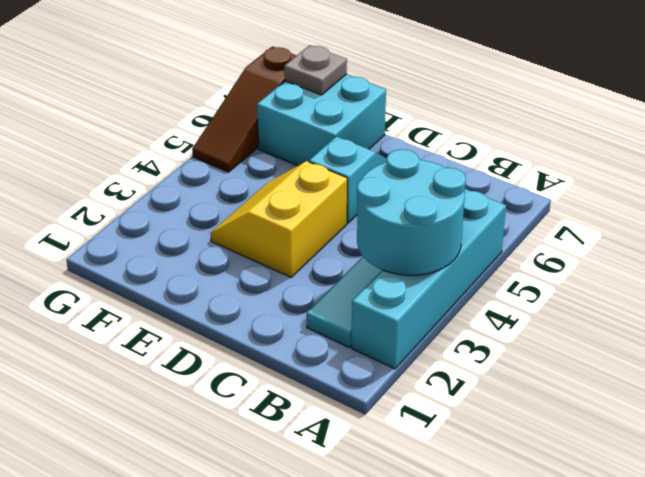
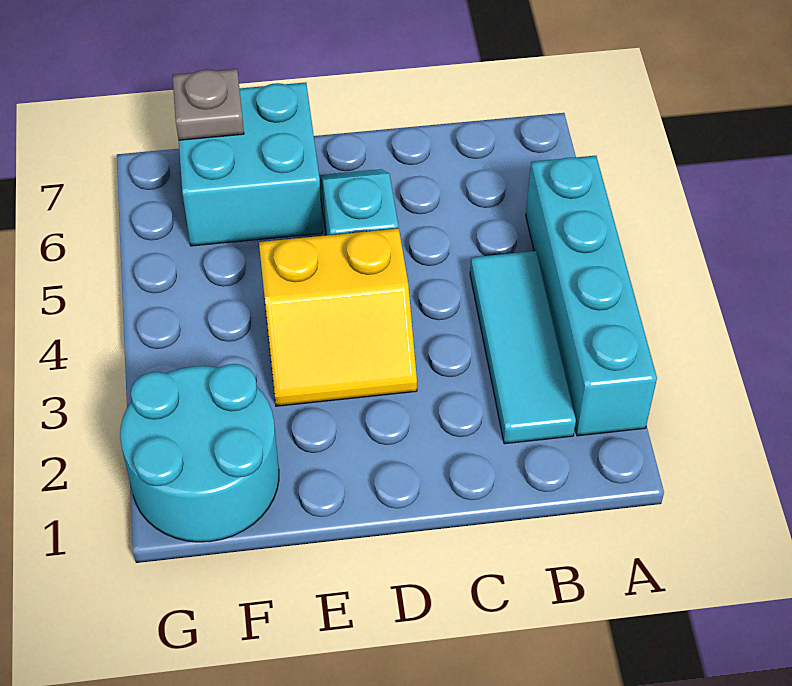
cyan 2x2 round brick [357,149,466,275] -> cyan 2x2 round brick moved to [120,364,279,542]
yellow 2x2 slope [210,161,347,277] -> yellow 2x2 slope turned to [259,228,417,406]
brown 1x3 slope [192,46,297,172] -> none

